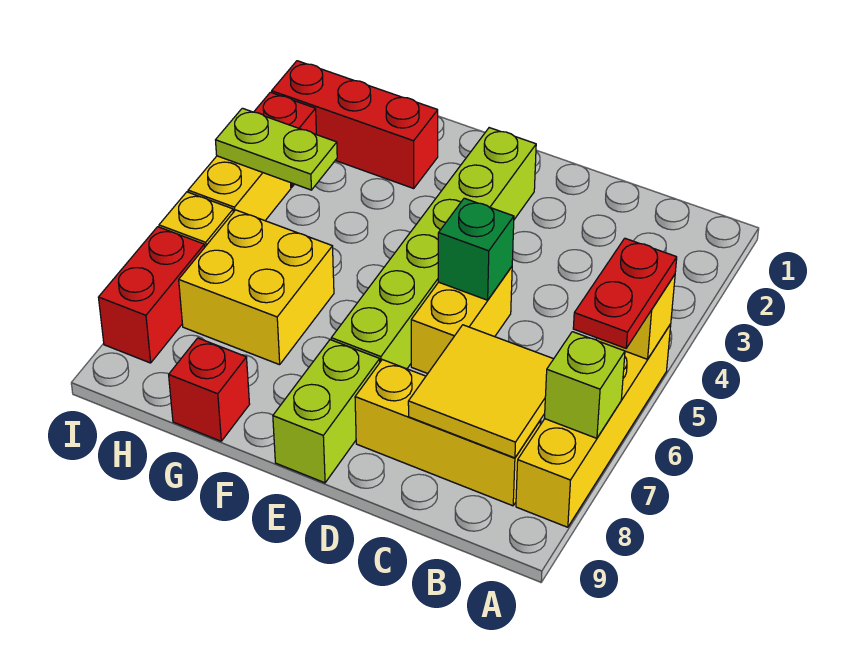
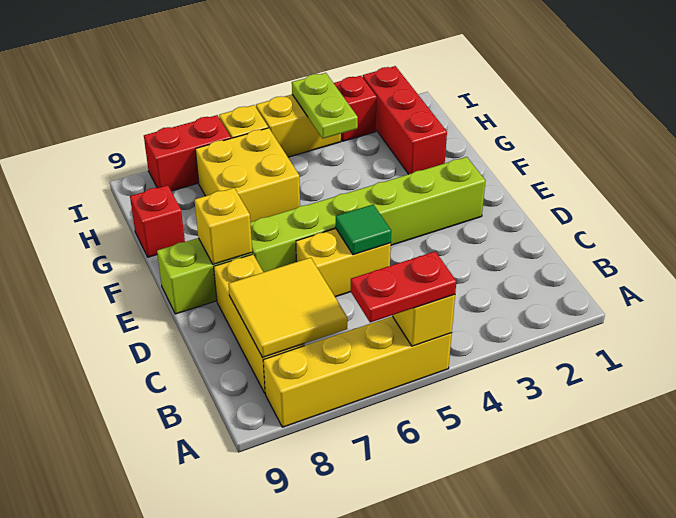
lime 1x1 brick [544,332,625,438] -> none
green 1x1 brick [438,198,514,300] -> green 1x1 tile [336,205,391,255]
none -> yellow 1x1 brick [195,188,252,265]

